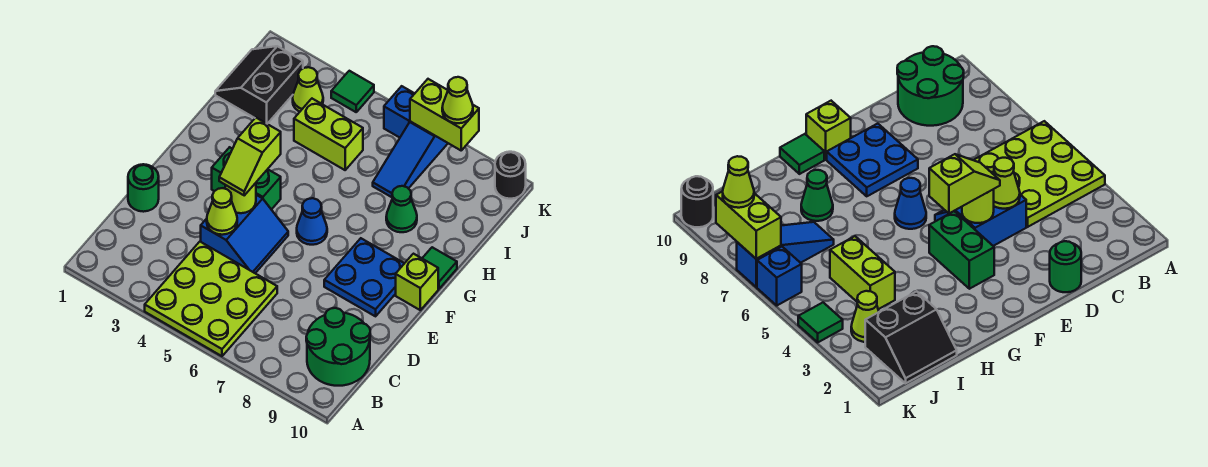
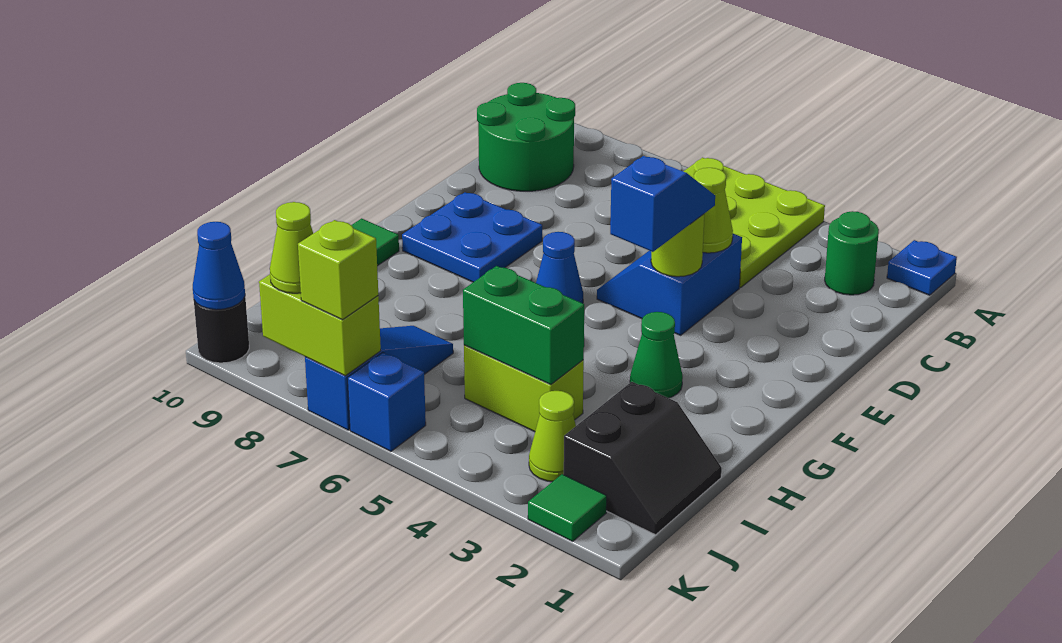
none -> blue 1x1 plate [887,240,957,295]
green 1x1 round brick [128,164,159,212] -> green 1x1 round brick moved to [825,211,879,295]
lime 1x2 slope [219,118,281,195] -> blue 1x2 slope [610,156,715,252]
green 1x2 brick [212,147,281,210] -> green 1x2 brick moved to [463,266,584,385]
lime 1x1 brick [396,254,438,310] -> lime 1x1 brick moved to [298,220,378,320]
green 1x1 cone [386,186,417,232] -> green 1x1 cone moved to [630,312,683,398]
green 1x1 tile [331,71,374,112] -> green 1x1 tile moved to [528,474,607,541]
none -> blue 1x1 cone [193,222,245,310]

